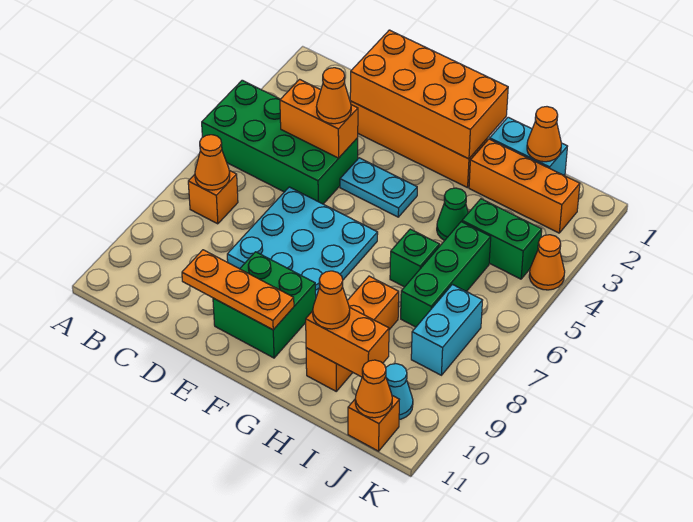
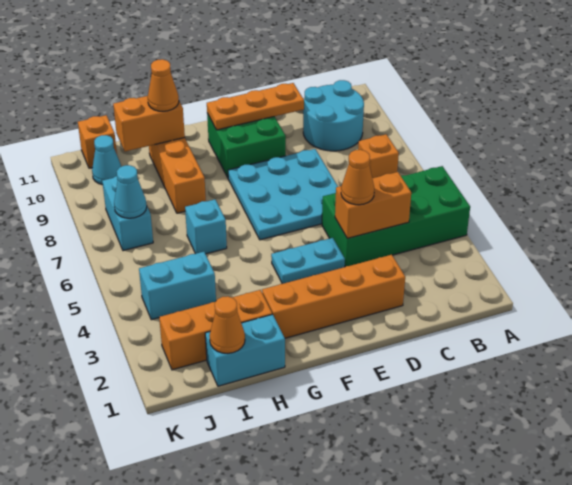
orange 1x1 cone [195,135,230,190] -> none
none -> cyan 2x2 round brick [303,80,364,151]
orange 2x4 brick [350,30,508,159] -> none
green 1x1 cone [437,188,468,241] -> none
green 1x1 brick [390,229,440,287] -> cyan 1x1 brick [185,199,227,254]
green 1x2 brick [462,199,542,279] -> cyan 1x2 brick [139,252,216,320]
green 1x3 brick [401,222,491,327] -> none
none -> cyan 1x1 cone [114,165,147,218]
orange 1x1 cone [355,360,392,418] -> none
orange 1x1 cone [529,235,565,290] -> none

